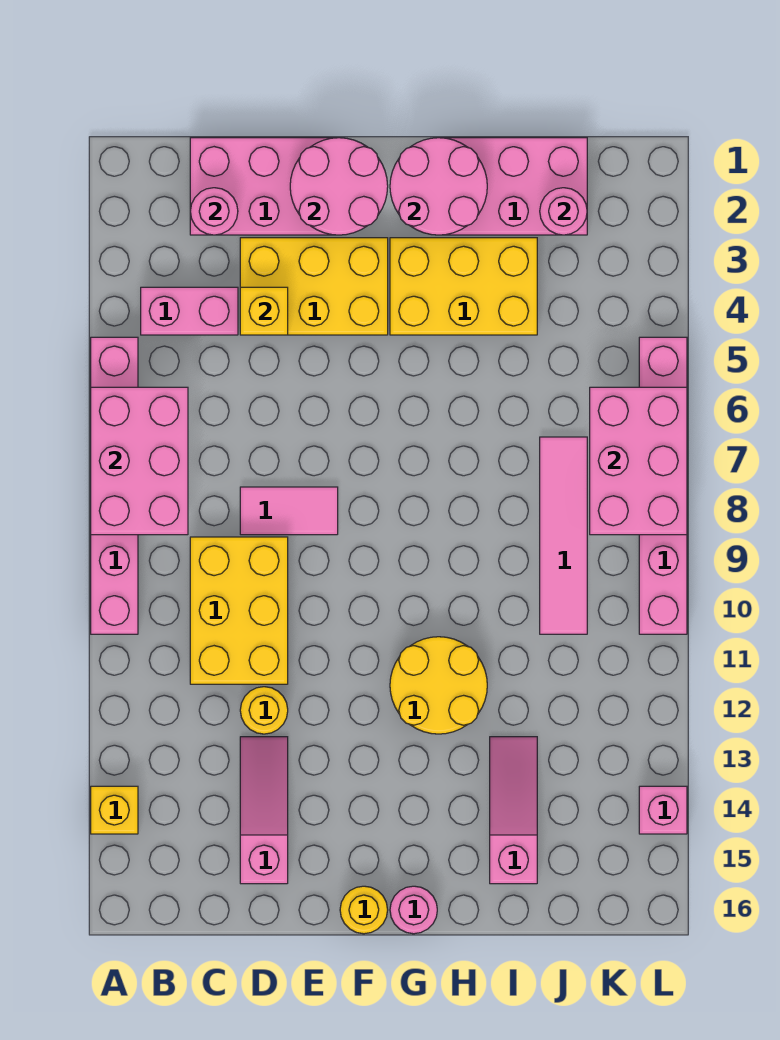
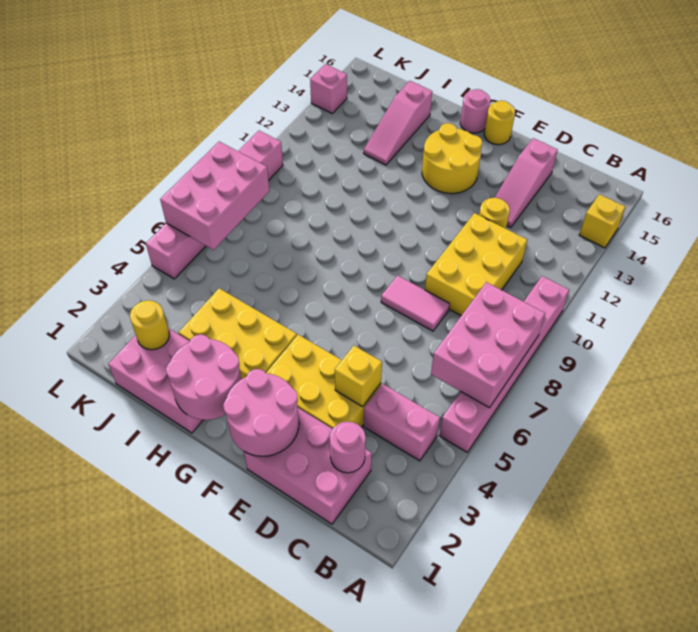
yellow 2x2 round brick [390,637,487,734] -> yellow 2x2 round brick moved to [422,123,482,194]
pink 1x1 round brick [540,188,587,235] -> yellow 1x1 round brick [130,300,169,350]
pink 1x4 tile [540,437,587,634] -> none

